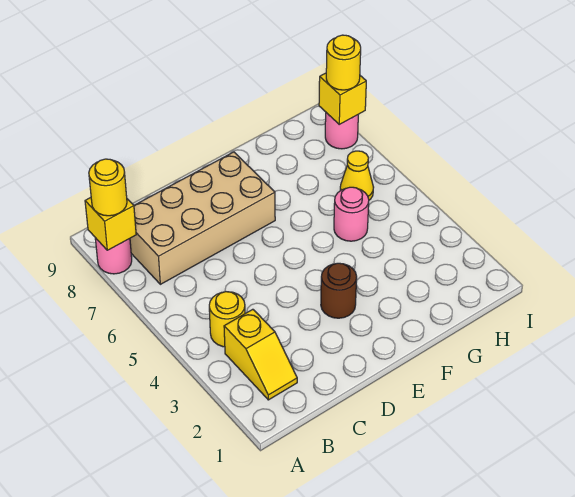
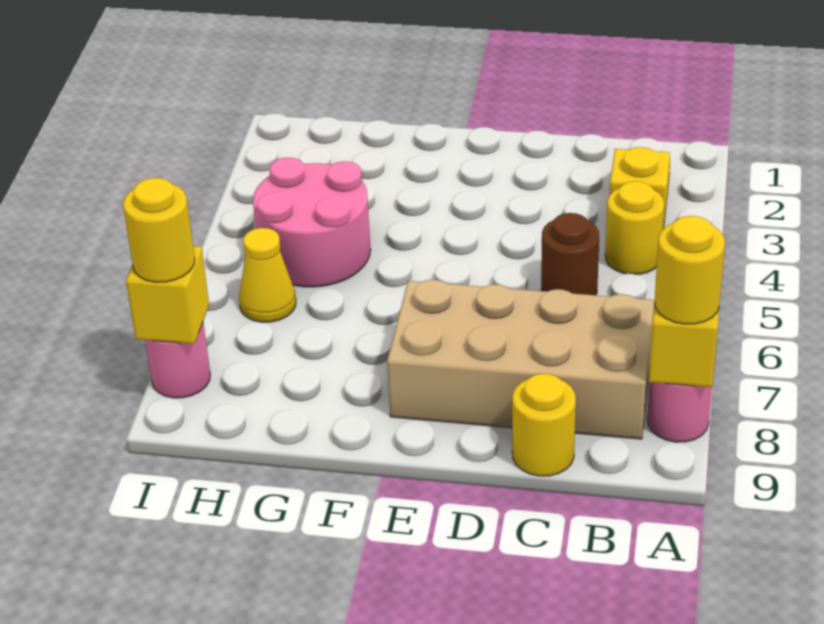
none -> yellow 1x1 round brick [512,374,576,476]
brown 1x1 round brick [321,263,357,318] -> brown 1x1 round brick moved to [541,213,599,295]
pink 1x1 round brick [334,187,369,241] -> pink 2x2 round brick [253,158,371,287]

